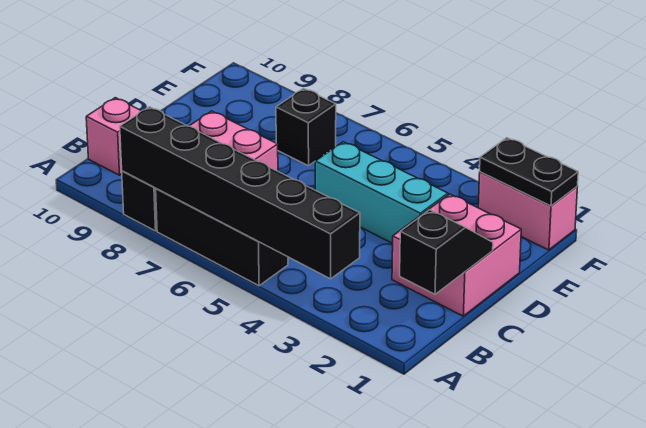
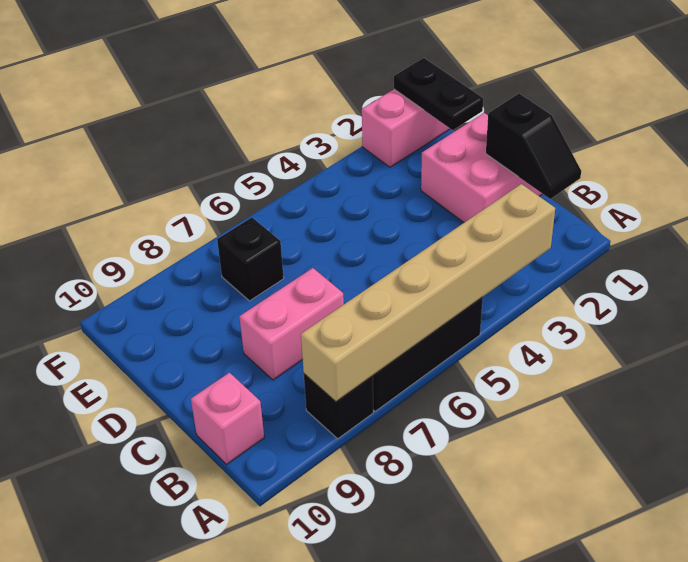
black 1x6 brick [120,107,360,279] -> tan 1x6 brick [301,184,555,402]
black 1x2 slope [400,210,493,294] -> black 1x2 slope turned to [486,94,581,199]
cyan 1x3 brick [315,142,448,243] -> none
black 1x2 plate [480,138,578,206] -> black 1x2 plate turned to [394,58,483,130]

